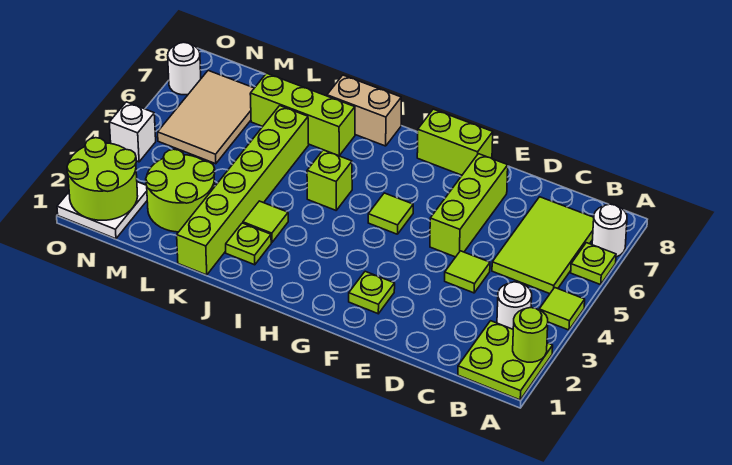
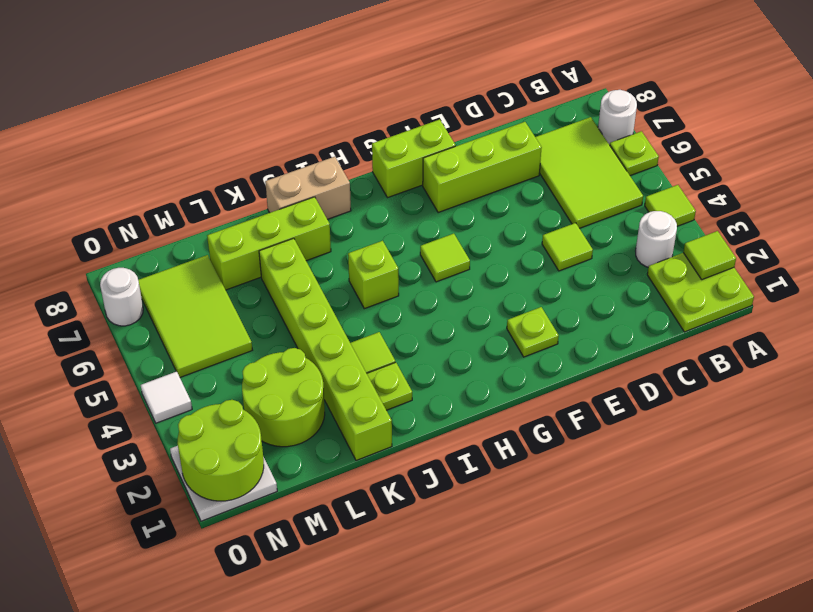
lime 1x1 round brick [513,308,548,362] -> lime 1x1 tile [683,231,736,280]
lime 1x3 brick [430,154,508,257] -> lime 1x3 brick turned to [423,122,542,213]
tan 2x3 tile [158,71,254,164] -> lime 2x3 tile [138,255,252,377]
white 1x1 brick [109,102,156,162] -> white 1x1 tile [141,371,192,423]

